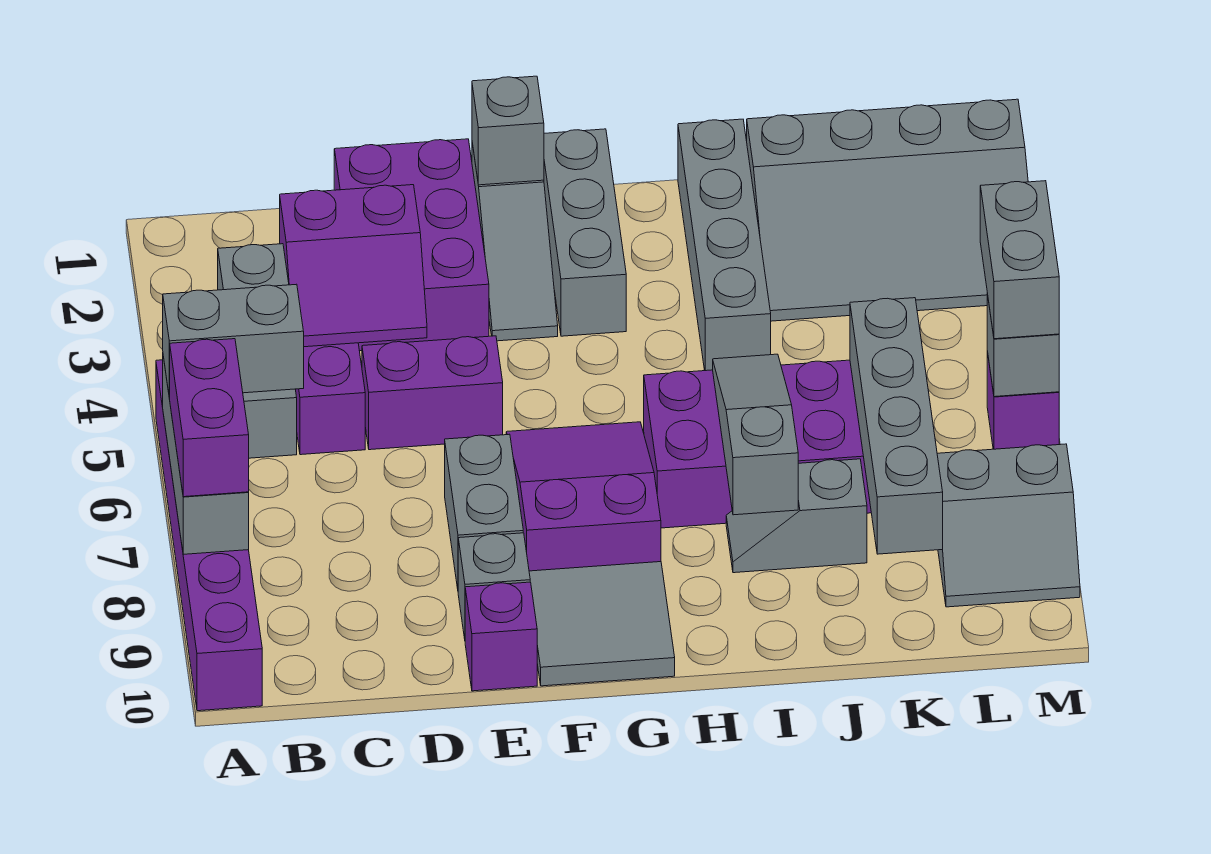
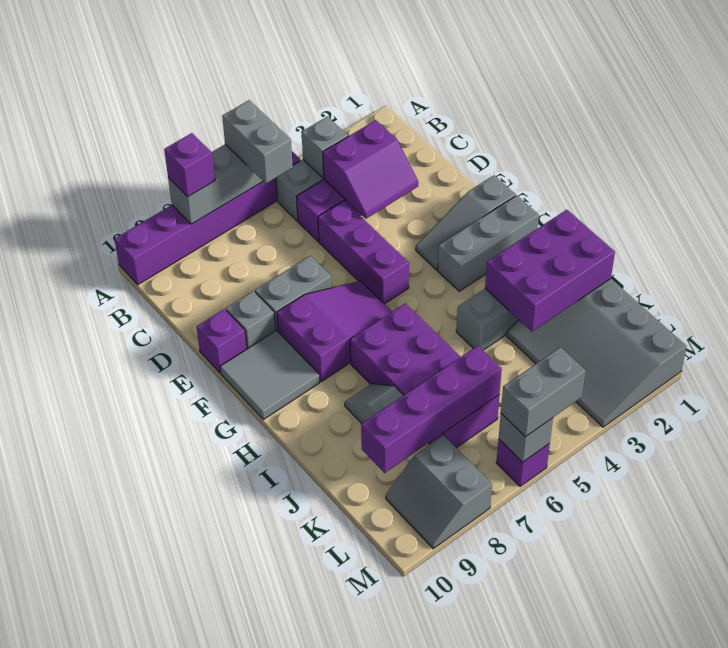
purple 1x2 brick [169,339,249,497] -> purple 1x1 brick [164,133,215,197]
purple 2x2 slope [280,185,427,347] -> purple 2x2 slope turned to [323,120,418,219]
purple 2x3 brick [334,139,489,351] -> purple 2x3 brick moved to [485,210,615,332]
purple 1x2 brick [362,336,503,450] -> purple 1x3 brick [318,201,409,304]
grey 1x1 brick [472,76,544,185] -> none
grey 1x3 slope [713,354,798,515] -> none
grey 1x4 brick [850,298,943,554] -> purple 1x4 brick [361,346,502,473]

